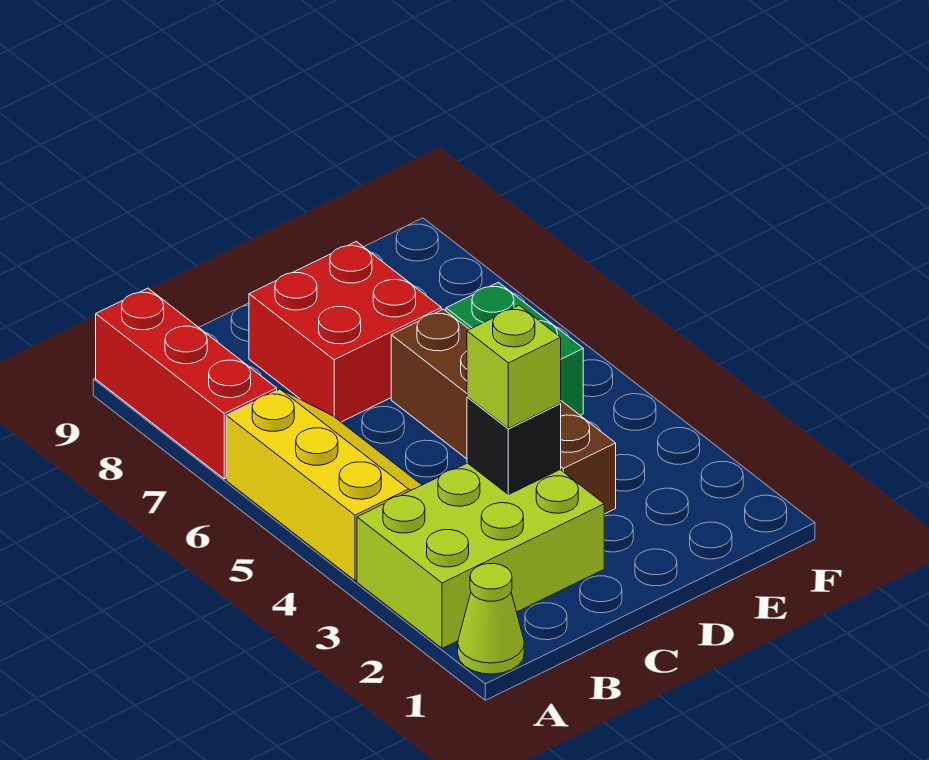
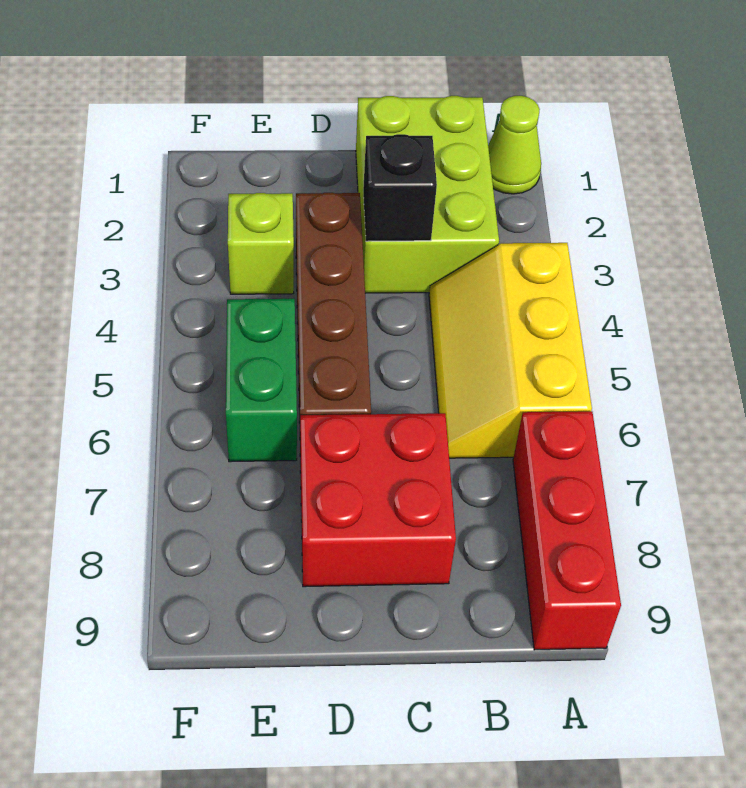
lime 2x3 brick [357,463,604,648] -> lime 2x3 brick turned to [356,96,499,293]
lime 1x1 brick [467,305,561,428] -> lime 1x1 brick moved to [228,193,294,294]

